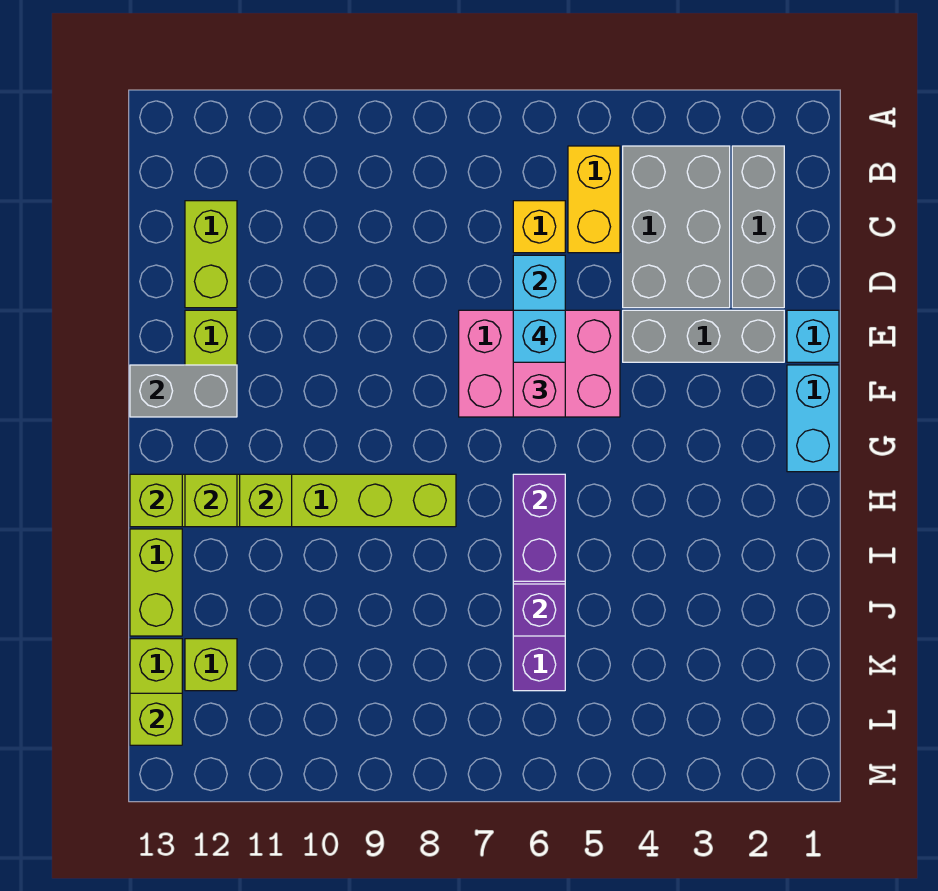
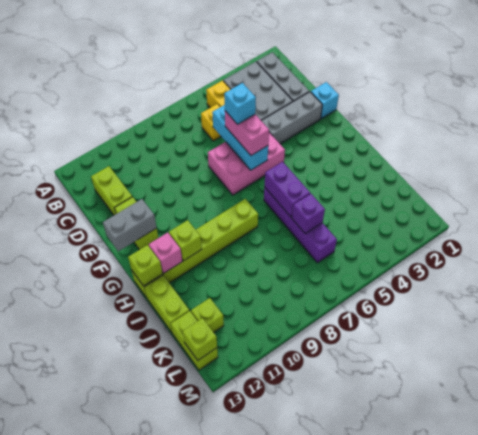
cyan 1x2 brick [787,365,839,472] -> none
lime 1x1 brick [185,474,237,527] -> pink 1x1 brick [149,233,182,273]

